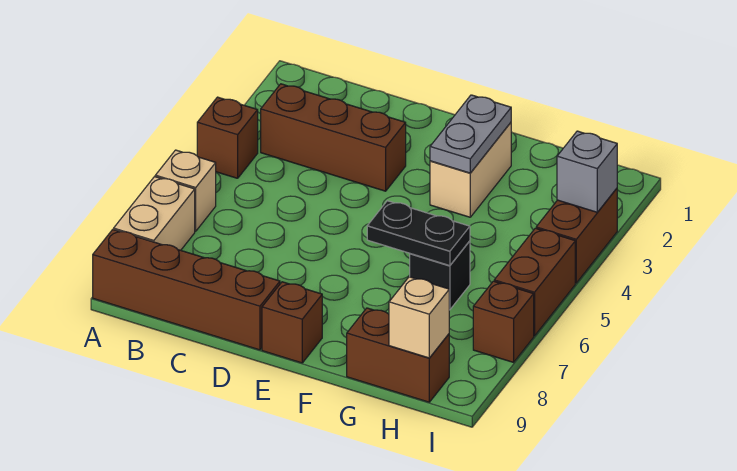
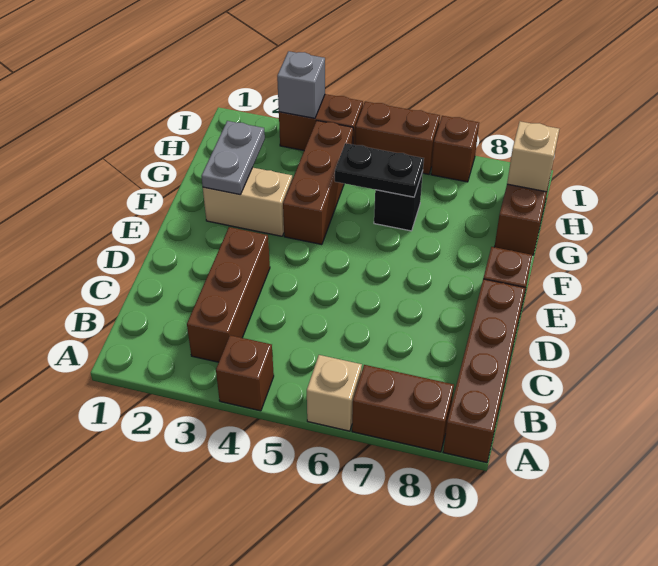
tan 1x2 brick [114,177,195,250] -> brown 1x2 brick [352,365,454,452]
grey 1x2 plate [430,95,511,173] -> grey 1x2 plate turned to [201,121,265,195]
none -> brown 1x3 brick [283,121,353,245]
black 1x2 plate [367,201,470,266] -> black 1x2 plate turned to [335,143,424,197]

